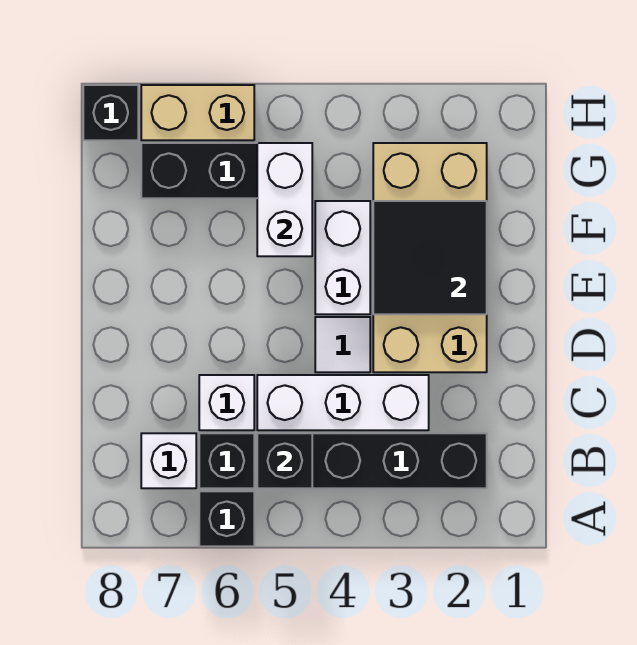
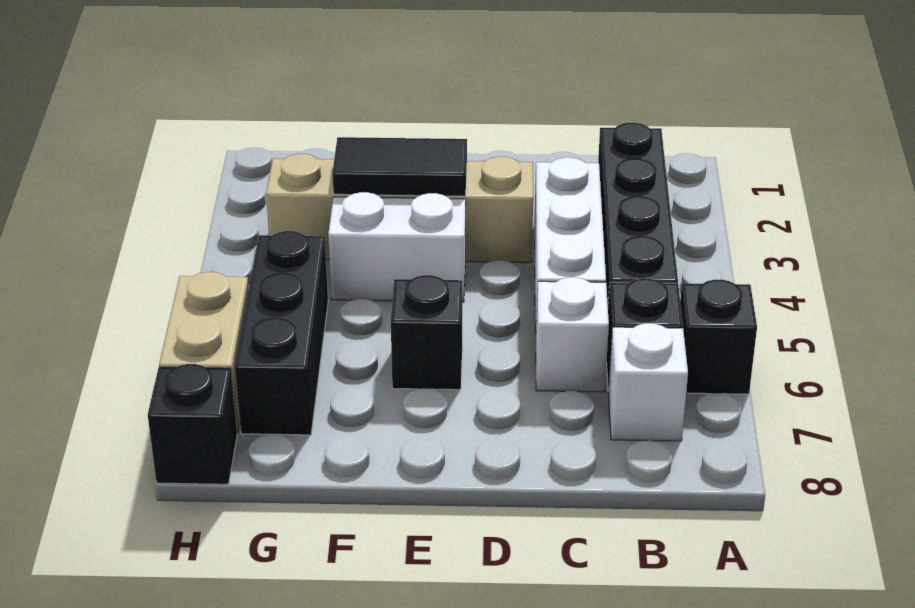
black 1x1 brick [257,433,312,488] -> black 1x1 brick moved to [391,275,462,390]
tan 2x4 brick [373,143,487,372] -> tan 1x4 brick [266,154,533,263]
white 1x1 tile [315,317,370,372] -> none
black 2x2 tile [373,201,487,314] -> black 1x2 tile [333,137,467,196]
white 1x2 brick [257,143,312,256] -> none

